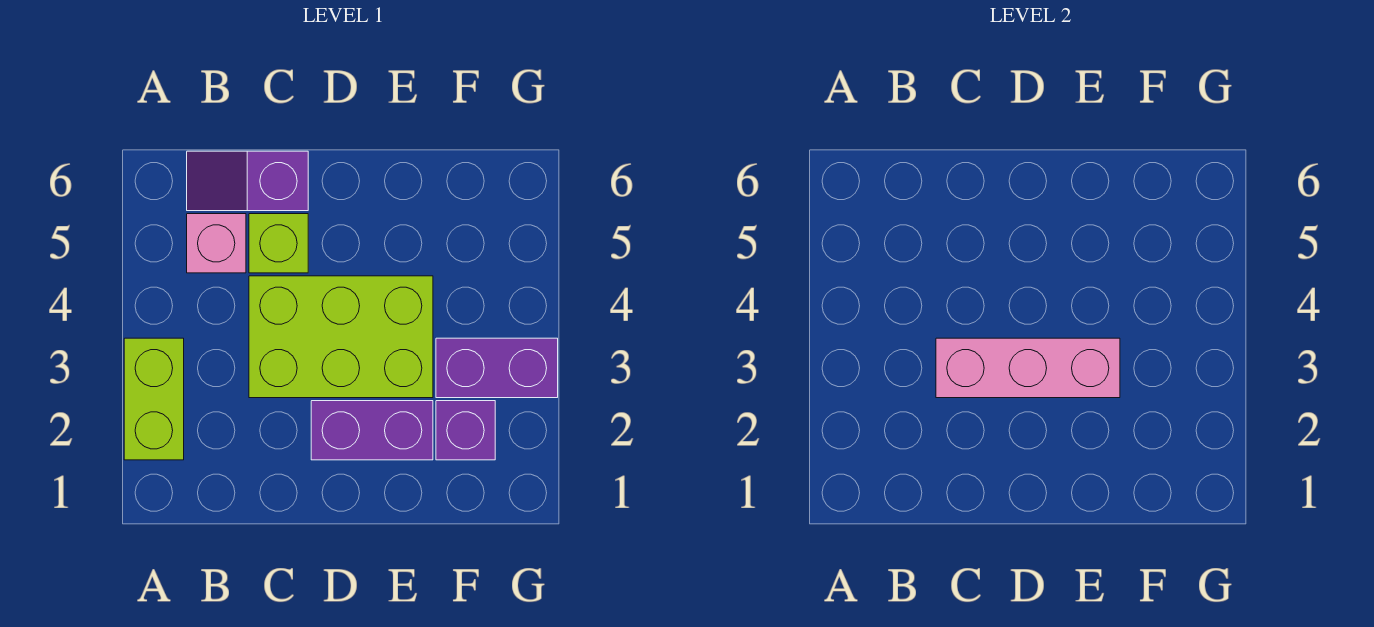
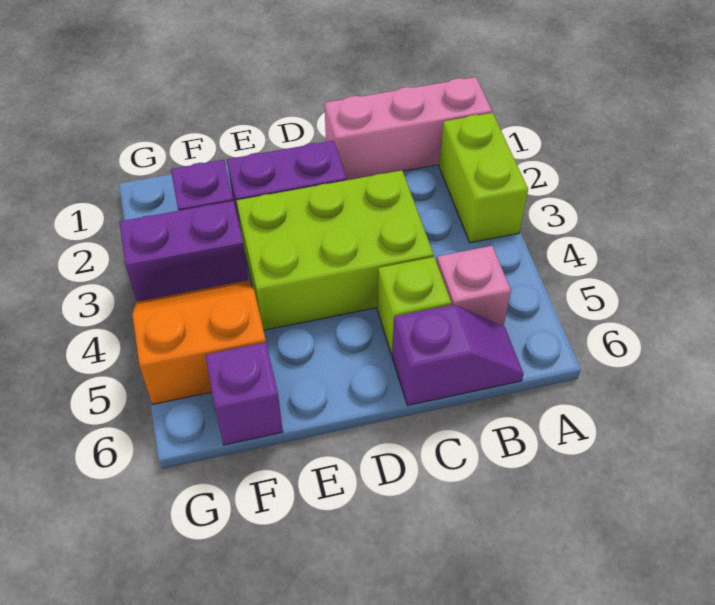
pink 1x3 brick [936,338,1120,398] -> pink 1x3 brick moved to [325,77,492,180]
none -> orange 2x2 slope [132,280,266,404]
none -> purple 1x1 brick [205,342,283,445]

